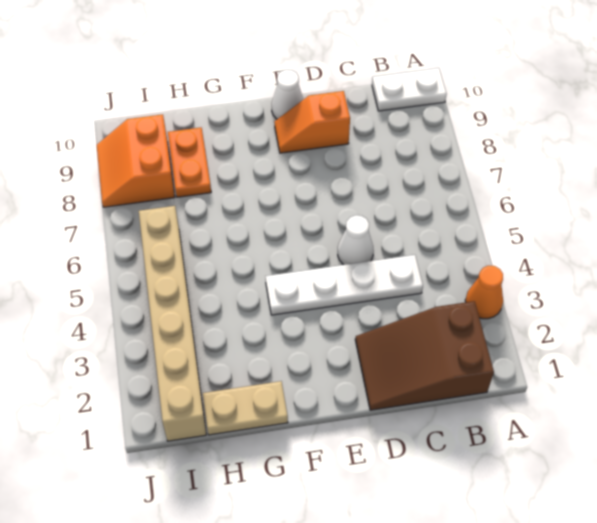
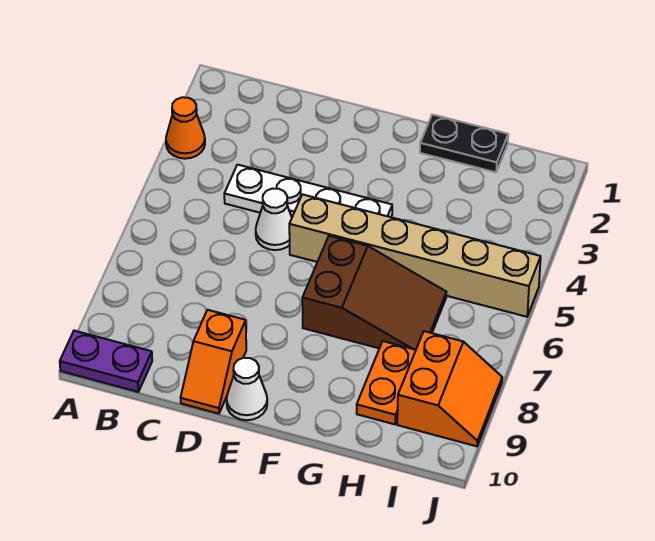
white 1x2 plate [372,68,447,111] -> purple 1x2 plate [60,331,152,392]
brown 2x3 slope [355,301,494,410] -> brown 2x3 slope moved to [302,236,446,350]
orange 1x2 slope [274,91,350,153] -> orange 1x2 slope turned to [181,310,246,414]
tan 1x2 plate [203,381,288,435] -> black 1x2 plate [420,115,508,172]
tan 1x6 brick [139,206,206,441] -> tan 1x6 brick turned to [289,194,541,317]

